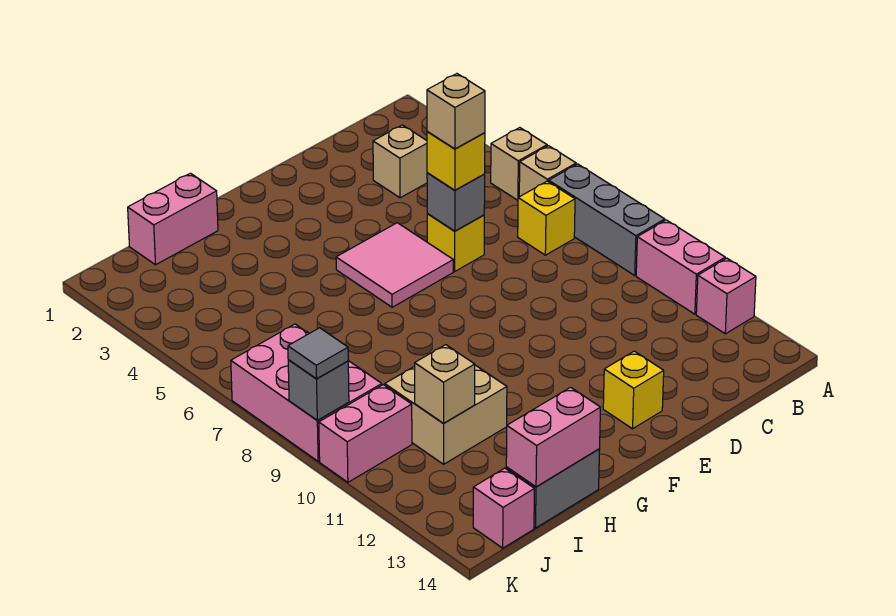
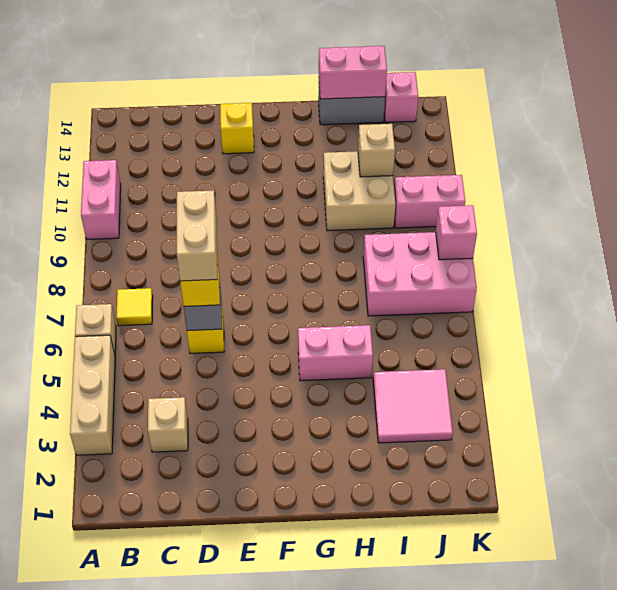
tan 1x1 brick [491,128,547,200] -> tan 1x3 brick [70,335,115,455]
grey 1x3 brick [549,164,665,275] -> none
pink 1x1 brick [696,258,756,334] -> pink 1x1 brick moved to [436,205,477,260]
yellow 1x1 brick [518,181,575,255] -> yellow 1x1 tile [116,288,153,326]
tan 1x1 brick [427,74,485,149] -> tan 1x2 brick [177,190,217,281]
pink 2x2 tile [336,223,453,307] -> pink 2x2 tile moved to [373,369,453,443]
pink 1x2 brick [128,173,218,265] -> pink 1x2 brick moved to [298,325,373,381]
pink 2x3 brick [231,324,382,461] -> pink 2x3 brick turned to [363,232,477,316]
grey 1x1 brick [288,360,349,420] -> none
grey 1x1 tile [288,328,348,379] -> none

